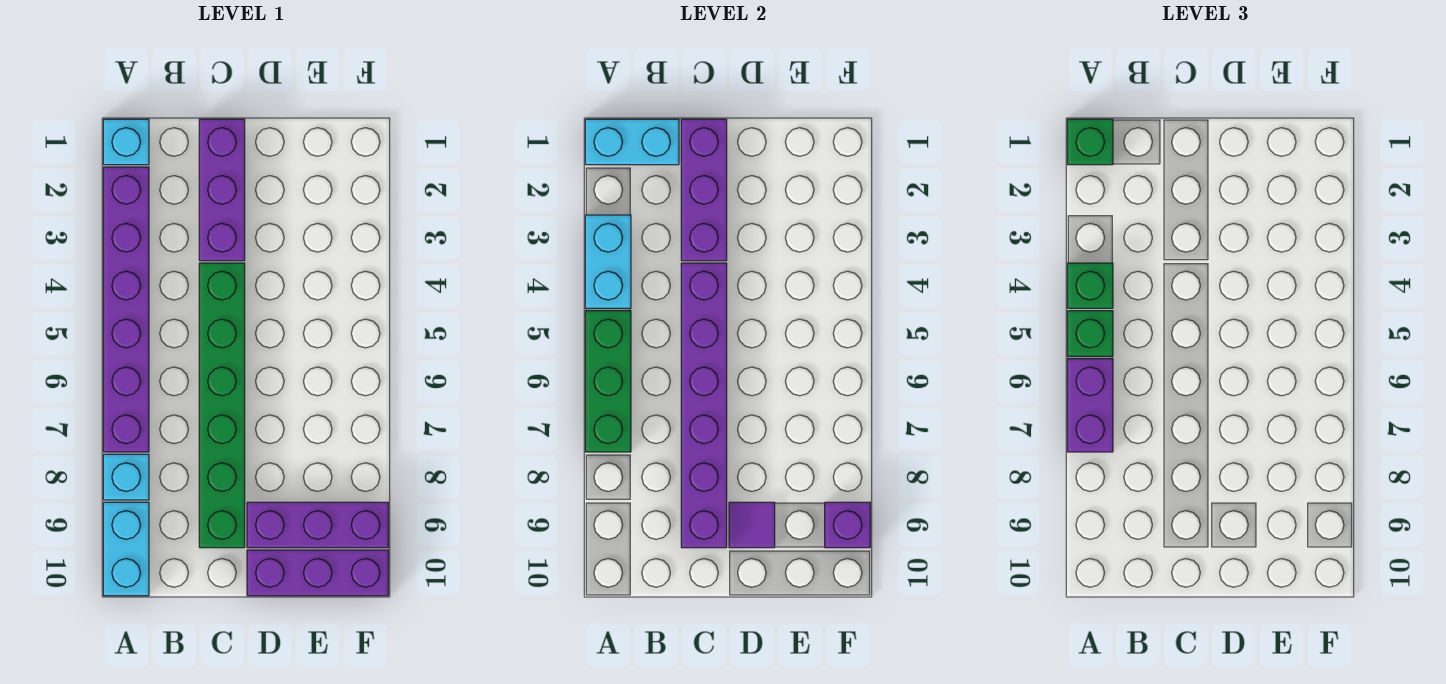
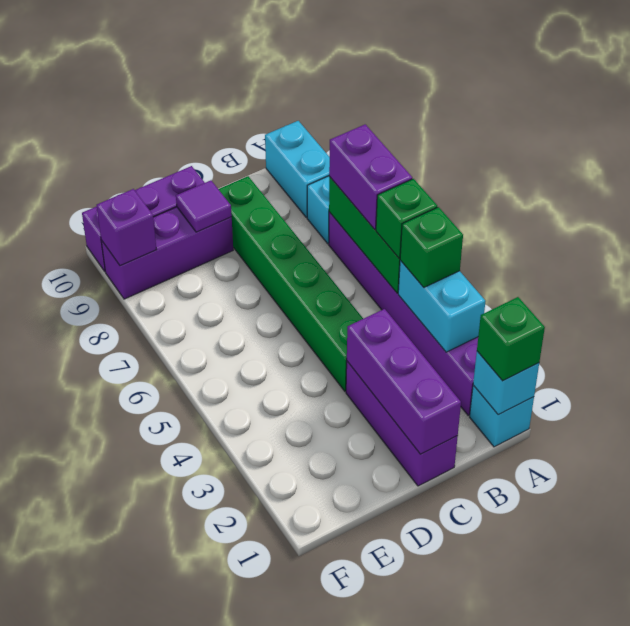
cyan 1x2 brick [585,119,679,165] -> cyan 1x1 brick [473,351,539,415]
purple 1x6 brick [681,263,727,548] -> none

